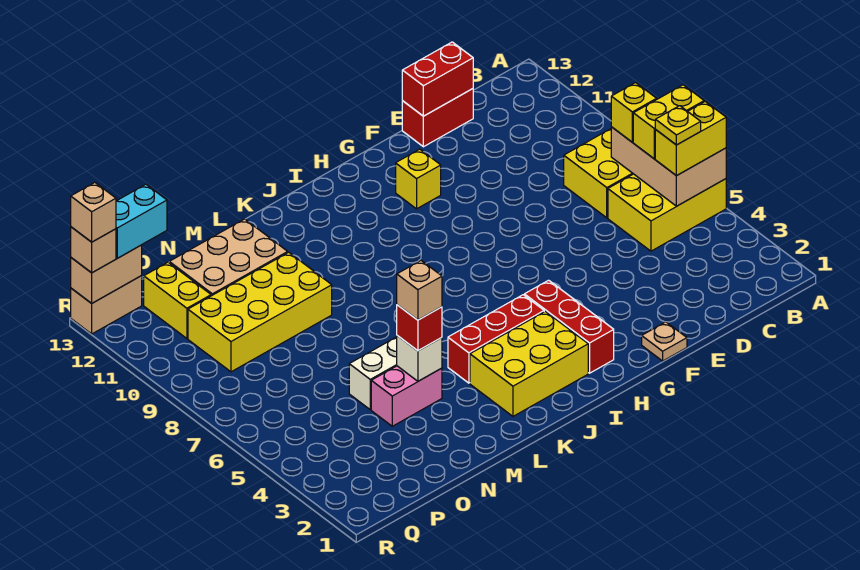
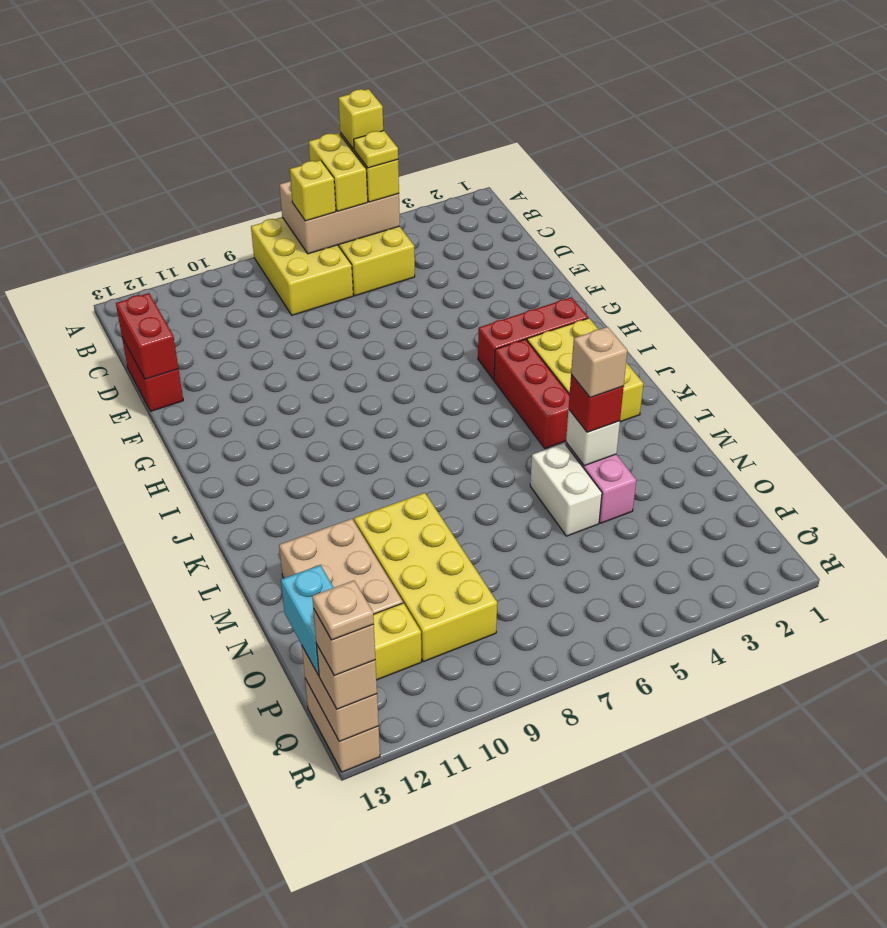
tan 1x1 plate [642,322,687,361] -> tan 1x1 plate moved to [312,581,374,640]
yellow 1x1 brick [396,149,441,209] -> yellow 1x1 brick moved to [338,89,383,149]

